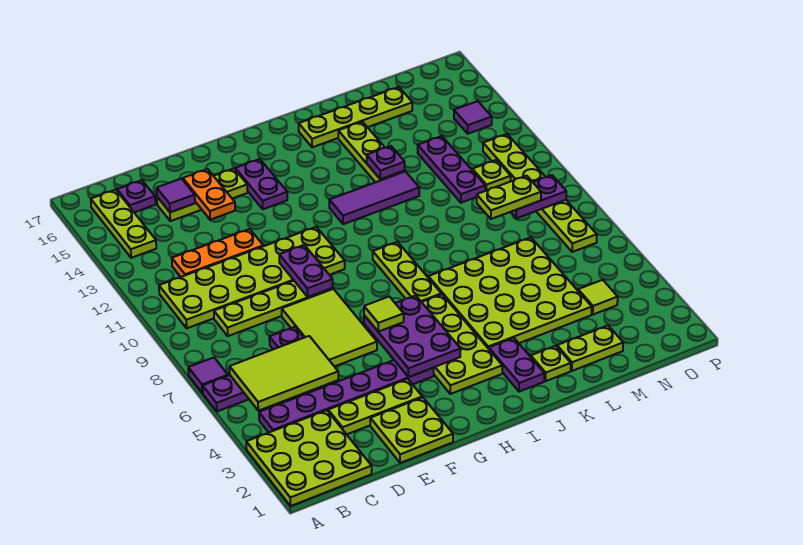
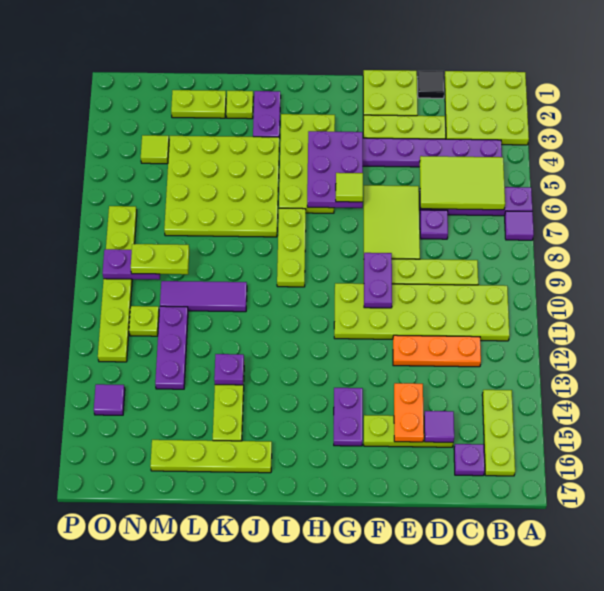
none -> black 1x1 tile [417,71,444,98]
purple 1x3 tile [329,171,419,224] -> purple 1x3 tile moved to [160,281,247,312]

